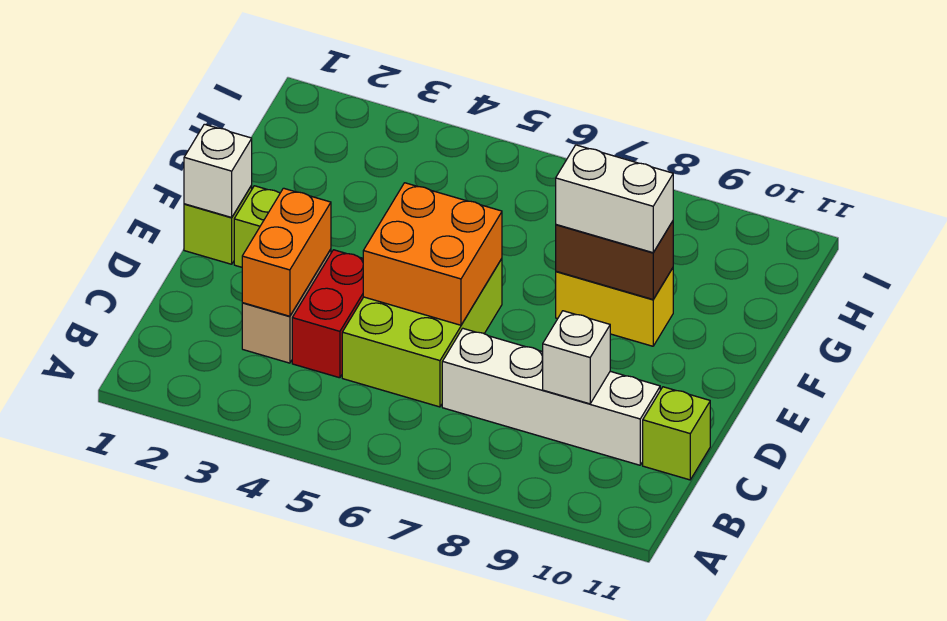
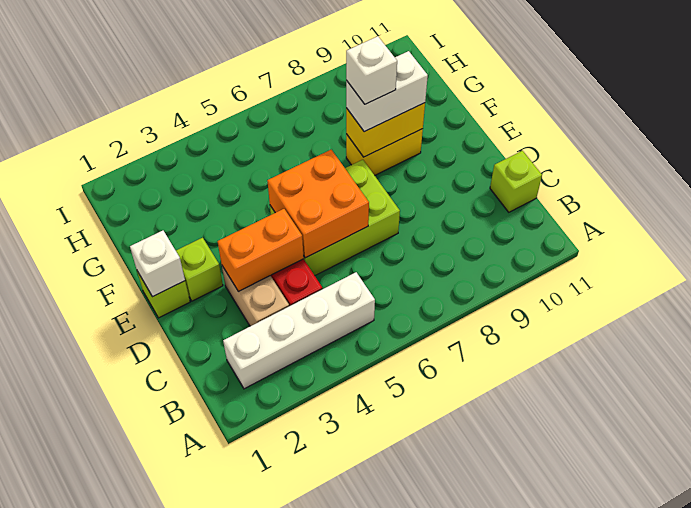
orange 1x2 brick [242,188,331,316] -> orange 1x2 brick turned to [218,209,304,292]
lime 2x3 brick [342,259,502,407] -> lime 2x3 brick turned to [270,160,400,275]
white 1x4 brick [442,328,660,465] -> white 1x4 brick moved to [223,272,375,389]
white 1x1 brick [543,311,610,404] -> white 1x1 brick moved to [346,36,397,104]
brown 1x2 brick [556,221,673,299] -> yellow 1x2 brick [346,103,425,157]

